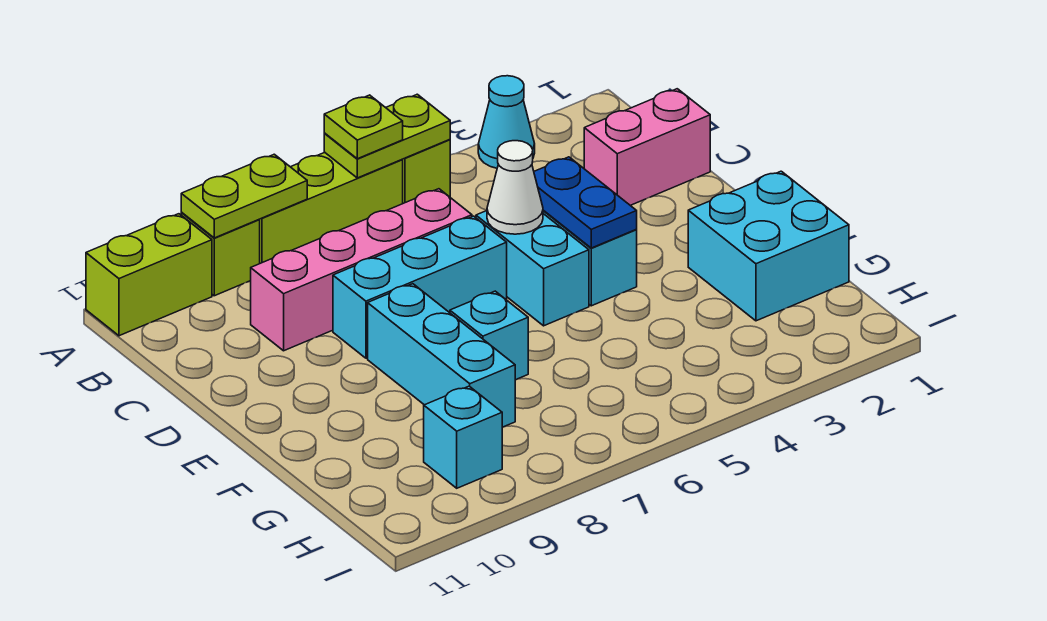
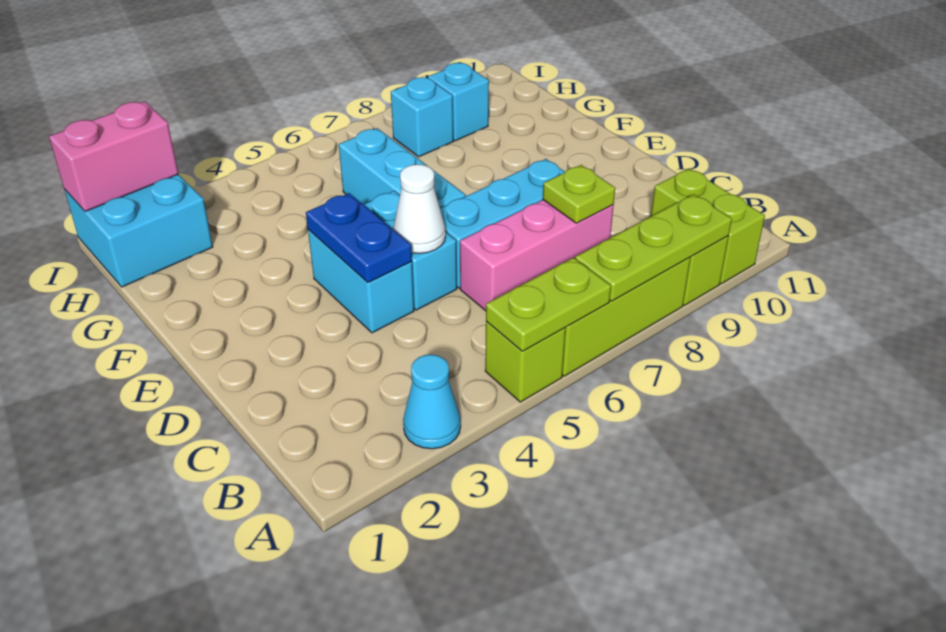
lime 1x1 plate [324,95,403,159] -> lime 1x1 plate moved to [543,165,615,223]
lime 1x2 plate [181,154,307,238] -> lime 1x3 plate [575,194,732,301]
lime 1x2 brick [86,214,212,336] -> lime 1x2 brick turned to [651,168,765,284]
pink 1x2 brick [584,89,710,205] -> pink 1x2 brick moved to [49,101,178,211]
pink 1x4 brick [251,189,472,351] -> pink 1x3 brick [460,200,614,311]
cyan 1x3 brick [368,284,515,427] -> cyan 1x3 brick moved to [339,128,466,208]
cyan 2x2 brick [688,171,849,321] -> cyan 2x2 brick moved to [64,175,213,287]
cyan 1x1 brick [450,291,528,380] -> cyan 1x1 brick moved to [391,77,453,157]

